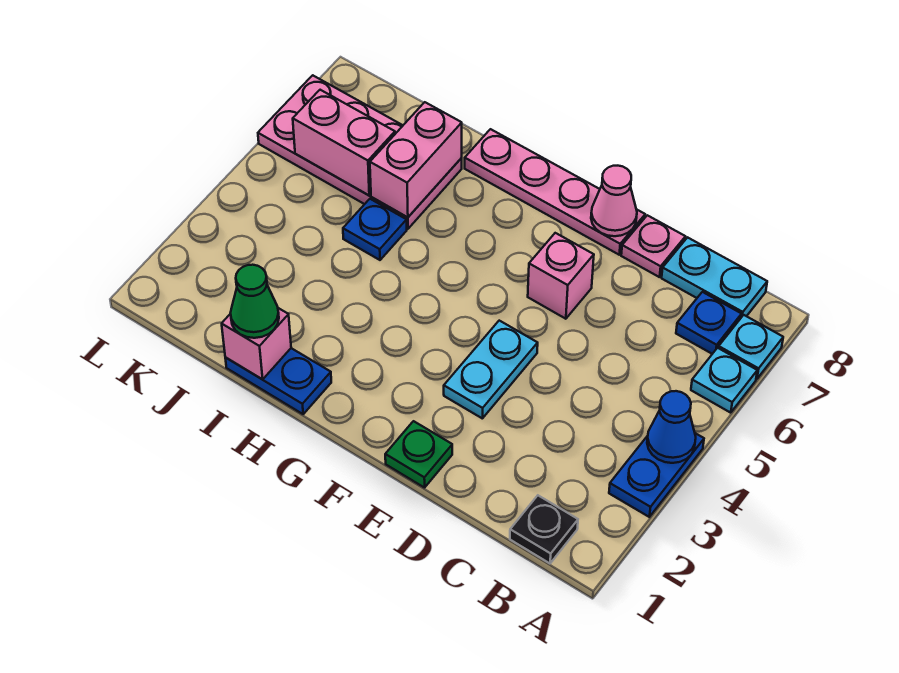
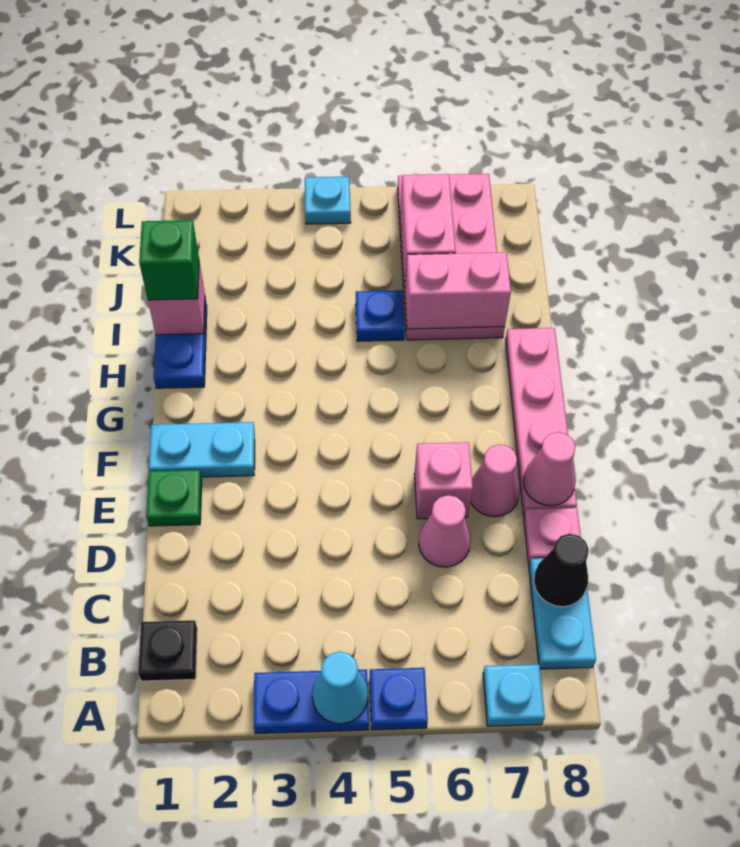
blue 1x1 cone [647,391,696,463] -> cyan 1x1 cone [312,652,368,724]
cyan 1x1 plate [691,348,757,413] -> cyan 1x1 plate moved to [305,177,351,224]
blue 1x1 plate [676,292,742,354] -> blue 1x1 plate moved to [370,668,428,730]
none -> black 1x1 cone [534,534,589,607]
none -> pink 1x1 cone [419,495,471,567]
cyan 1x2 plate [444,321,538,418] -> cyan 1x2 plate moved to [149,422,255,477]
none -> pink 1x1 cone [471,444,520,517]
green 1x1 cone [231,265,279,338] -> green 1x1 brick [139,220,199,300]

